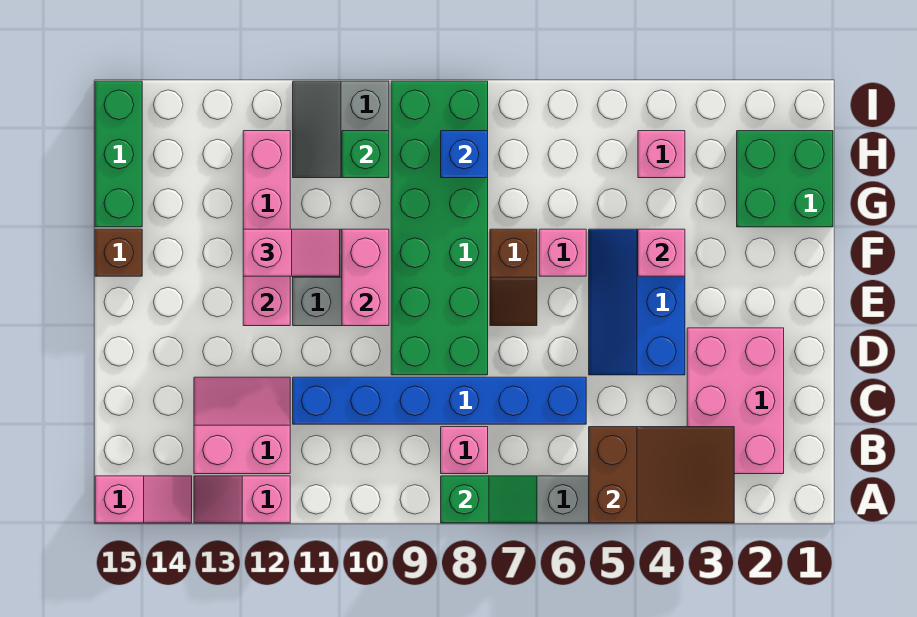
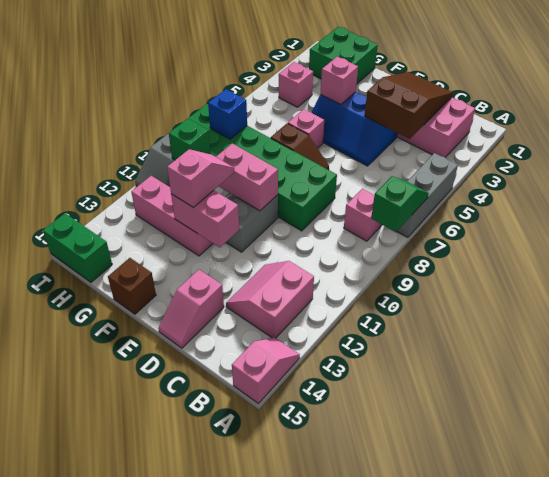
brown 2x3 slope [589,427,734,523] -> brown 2x3 slope moved to [365,72,453,139]
pink 1x2 slope [194,476,290,523] -> pink 1x2 slope moved to [158,270,224,348]
blue 1x6 brick [293,377,586,424] -> none
green 1x3 brick [95,81,142,227] -> green 1x2 brick [43,213,112,282]

